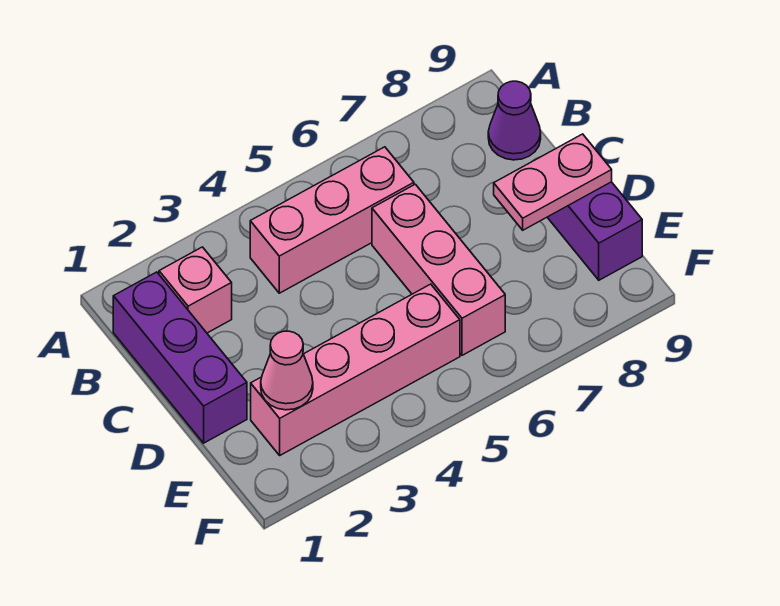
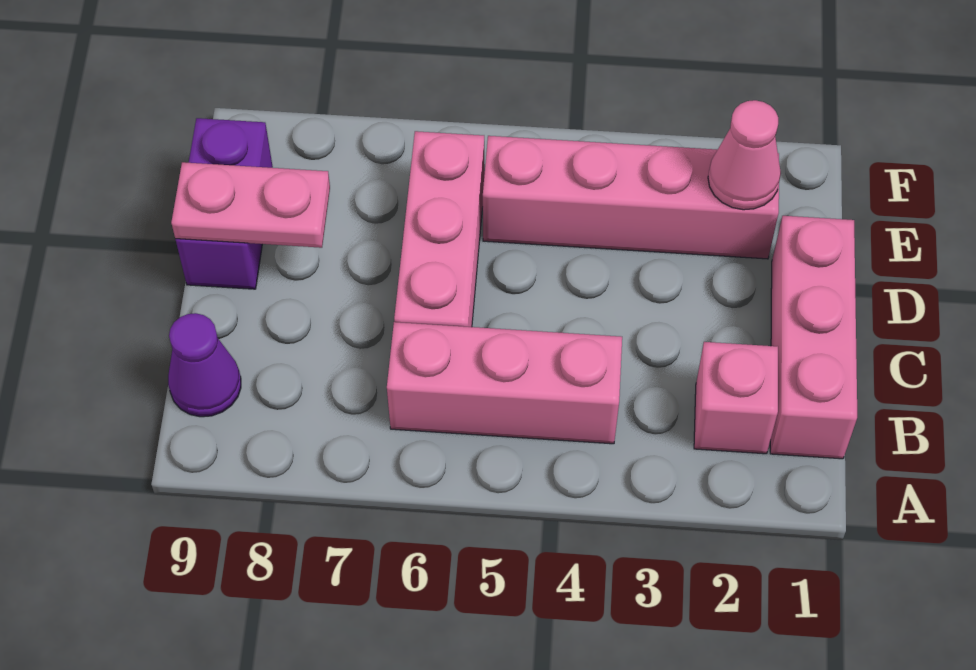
purple 1x3 brick [113,272,247,443] -> pink 1x3 brick [770,216,857,459]

